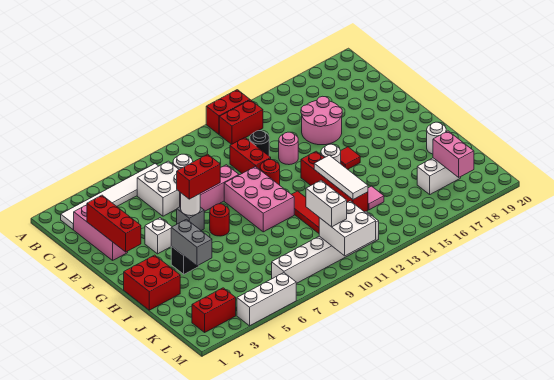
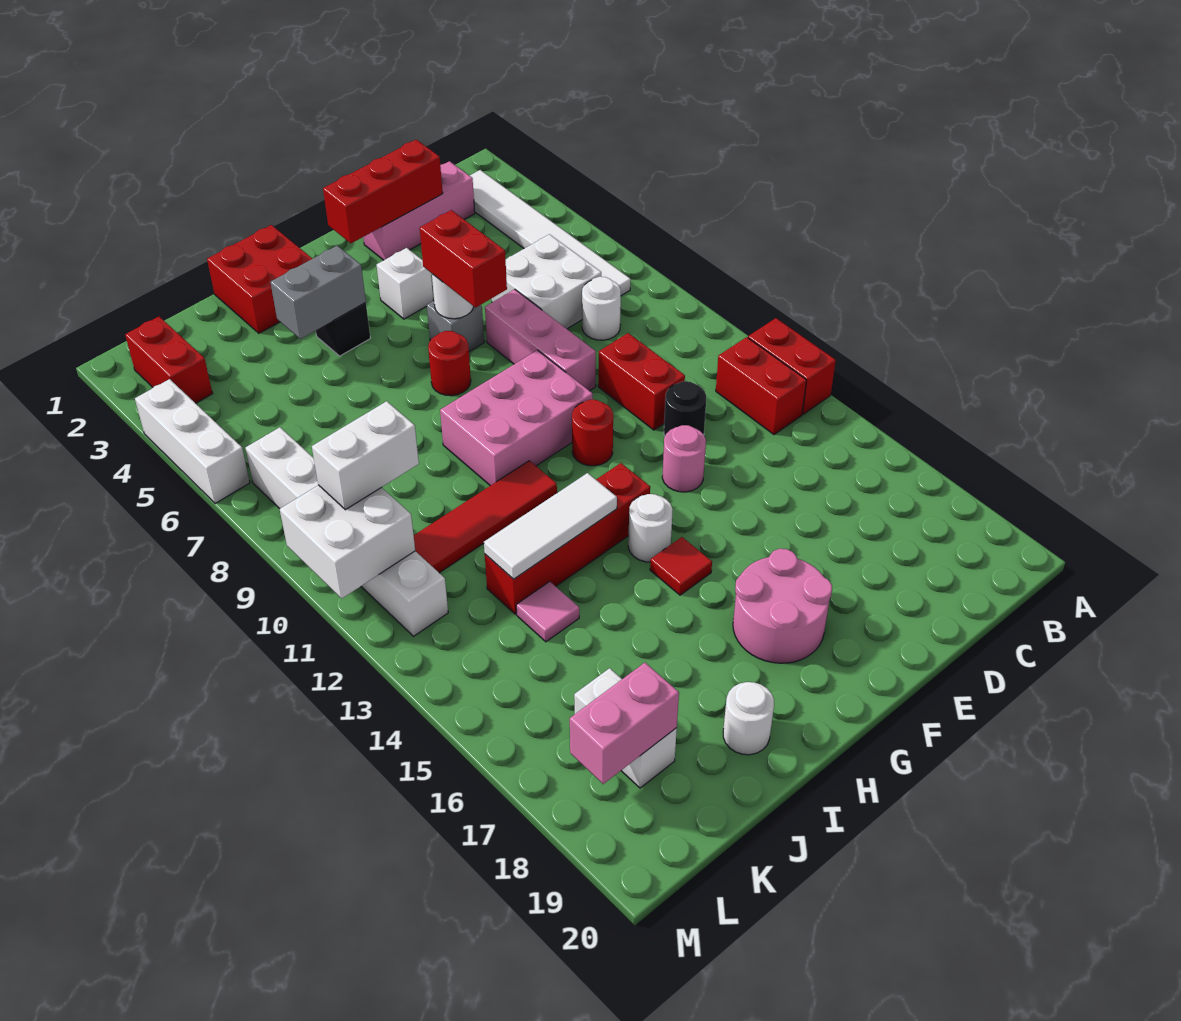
red 1x2 brick [230,138,271,173] -> red 1x2 brick turned to [598,333,685,430]
pink 2x2 round brick [301,96,342,145] -> pink 2x2 round brick moved to [733,549,832,663]

